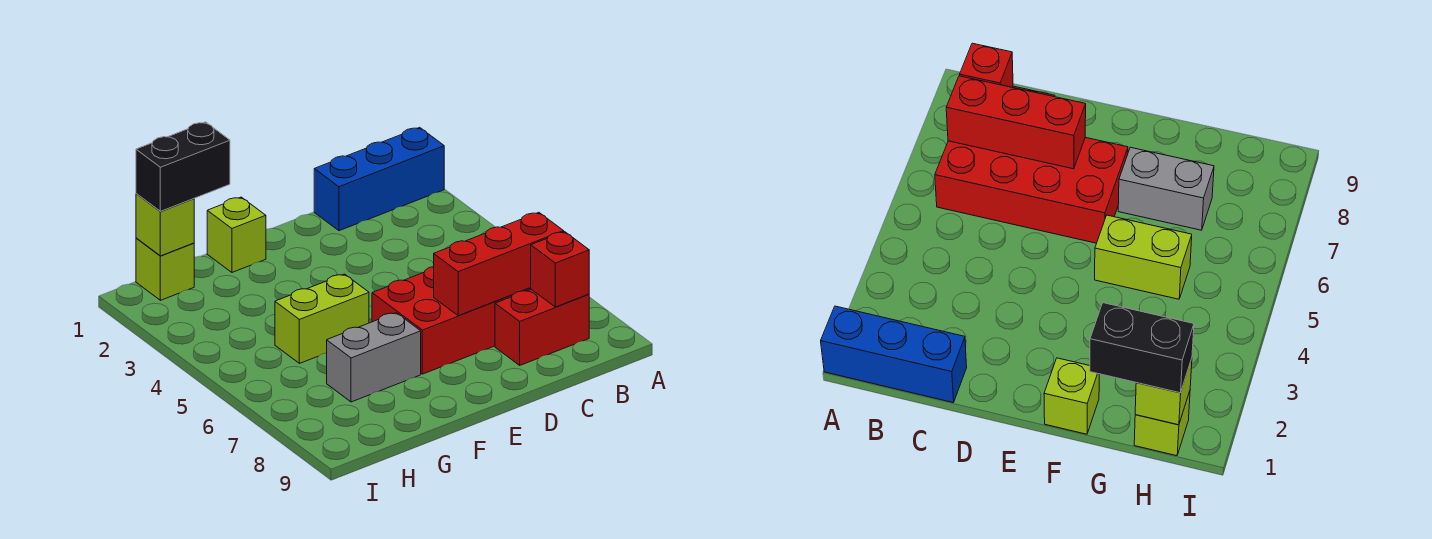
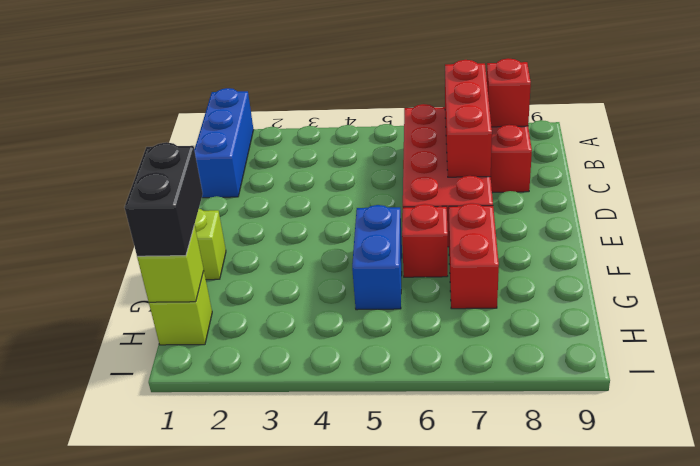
lime 1x2 brick [275,274,369,363] -> blue 1x2 brick [352,205,402,310]
none -> red 1x1 brick [402,204,448,277]
grey 1x2 brick [327,313,421,402] -> red 1x2 brick [449,203,499,309]

